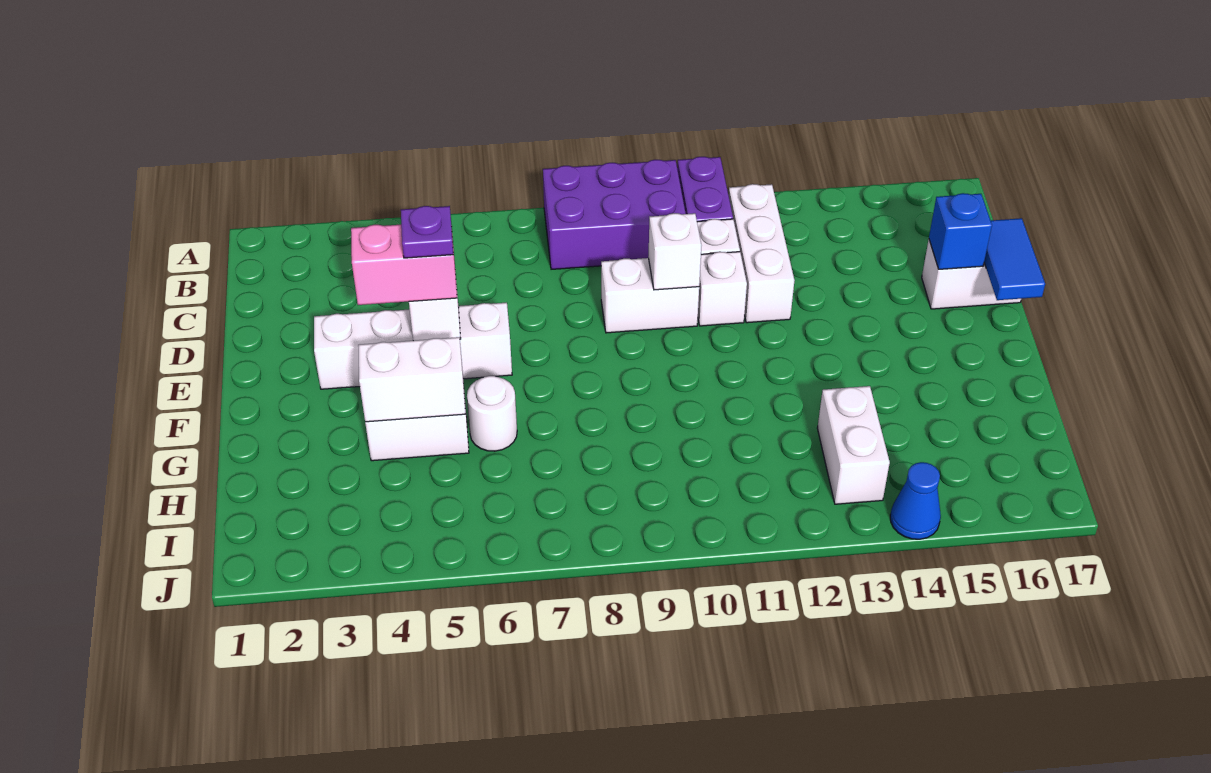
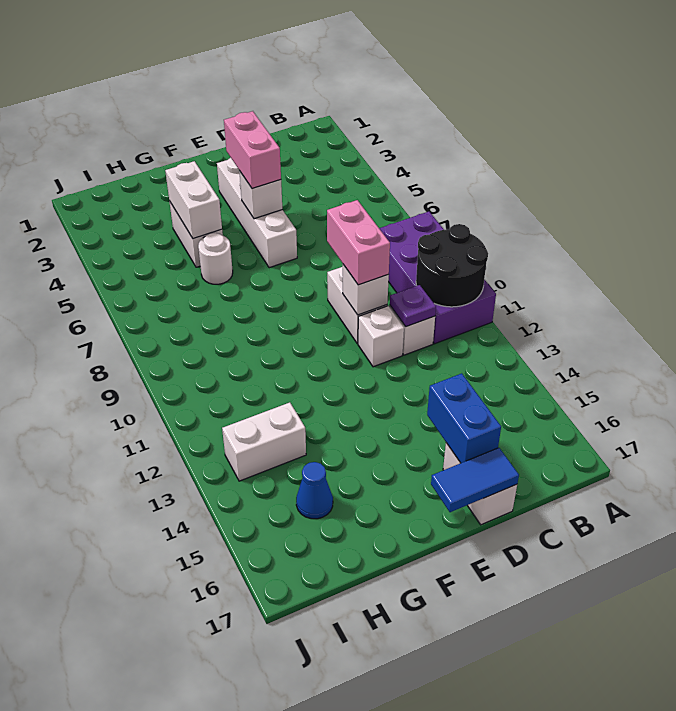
none -> black 2x2 round brick [416,224,488,307]
white 1x3 brick [729,184,794,323] -> none
none -> pink 1x2 brick [327,200,390,285]
blue 1x1 brick [929,193,992,269] -> blue 1x2 brick [427,373,501,463]
purple 1x1 plate [401,206,453,258] -> purple 1x1 plate moved to [390,285,436,327]
blue 1x1 cone [890,462,941,539] -> blue 1x1 cone moved to [296,462,333,519]

